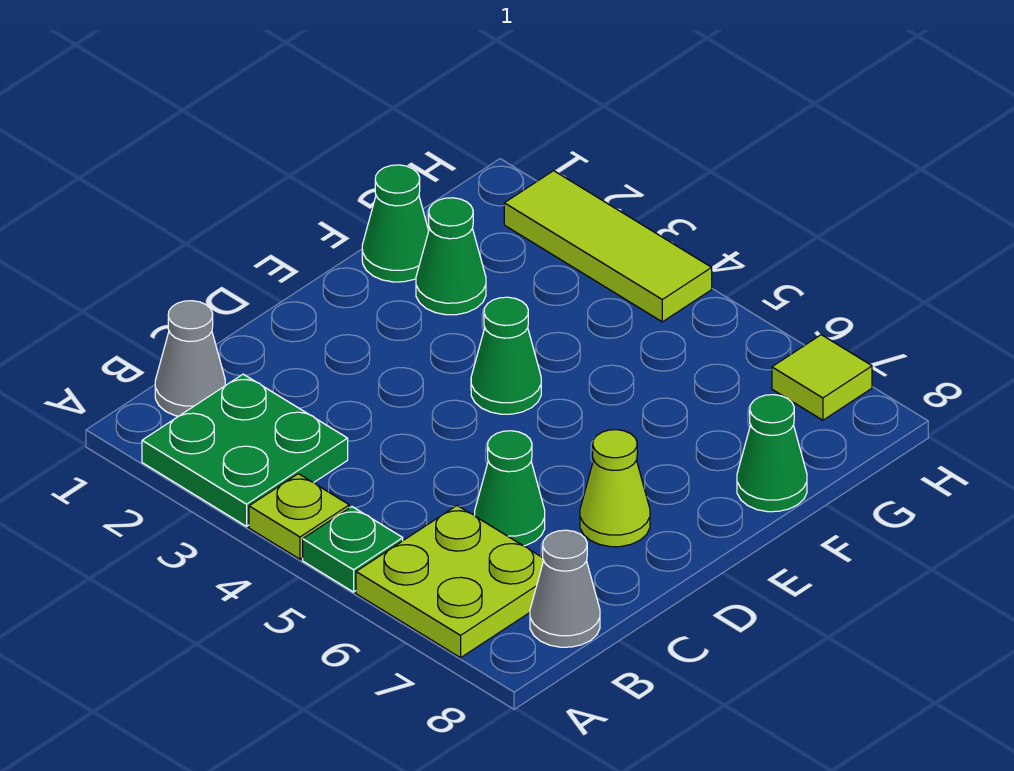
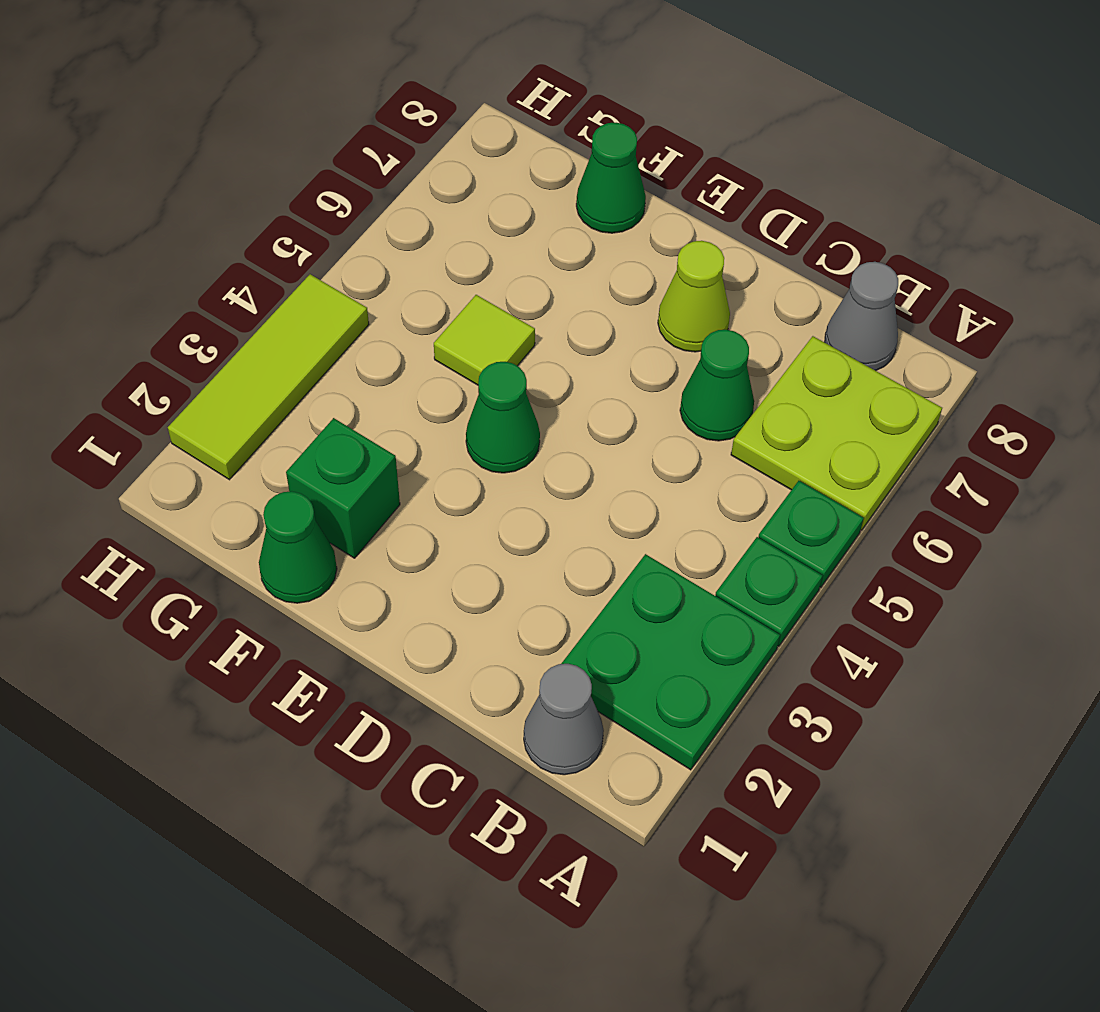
lime 1x1 plate [249,474,349,559] -> green 1x1 plate [715,537,823,646]
green 1x1 cone [416,198,486,315] -> green 1x1 brick [286,418,400,558]
lime 1x1 tile [772,335,872,420] -> lime 1x1 tile moved to [434,295,535,385]

